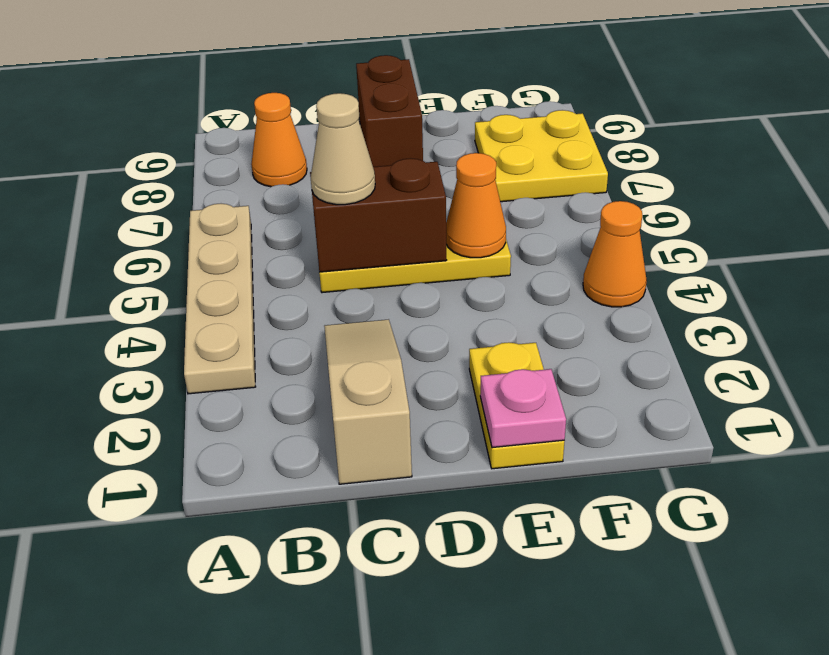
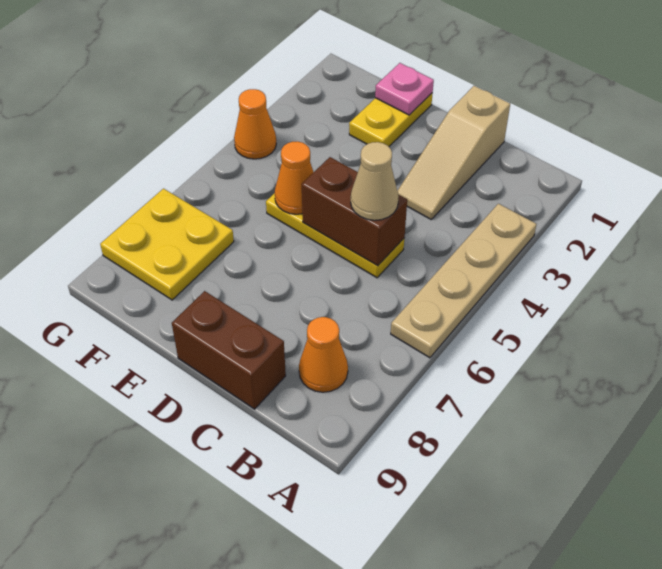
brown 1x2 brick [356,55,423,167] -> brown 1x2 brick turned to [172,291,286,409]

